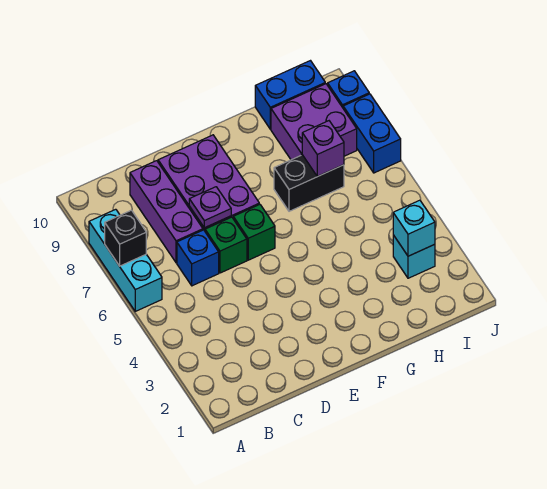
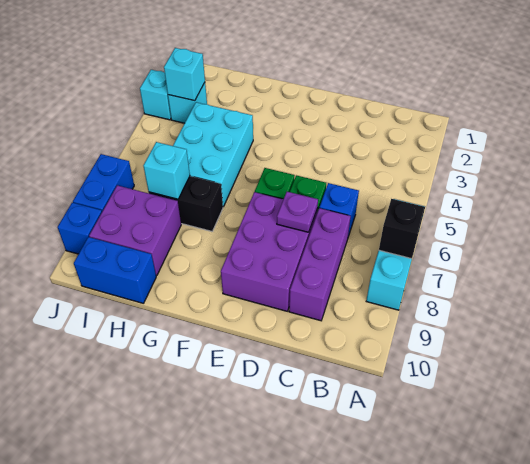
none -> cyan 2x3 brick [173,102,253,207]
purple 1x1 brick [302,121,344,177] -> cyan 1x1 brick [143,142,190,199]
none -> cyan 1x1 brick [140,70,171,120]

